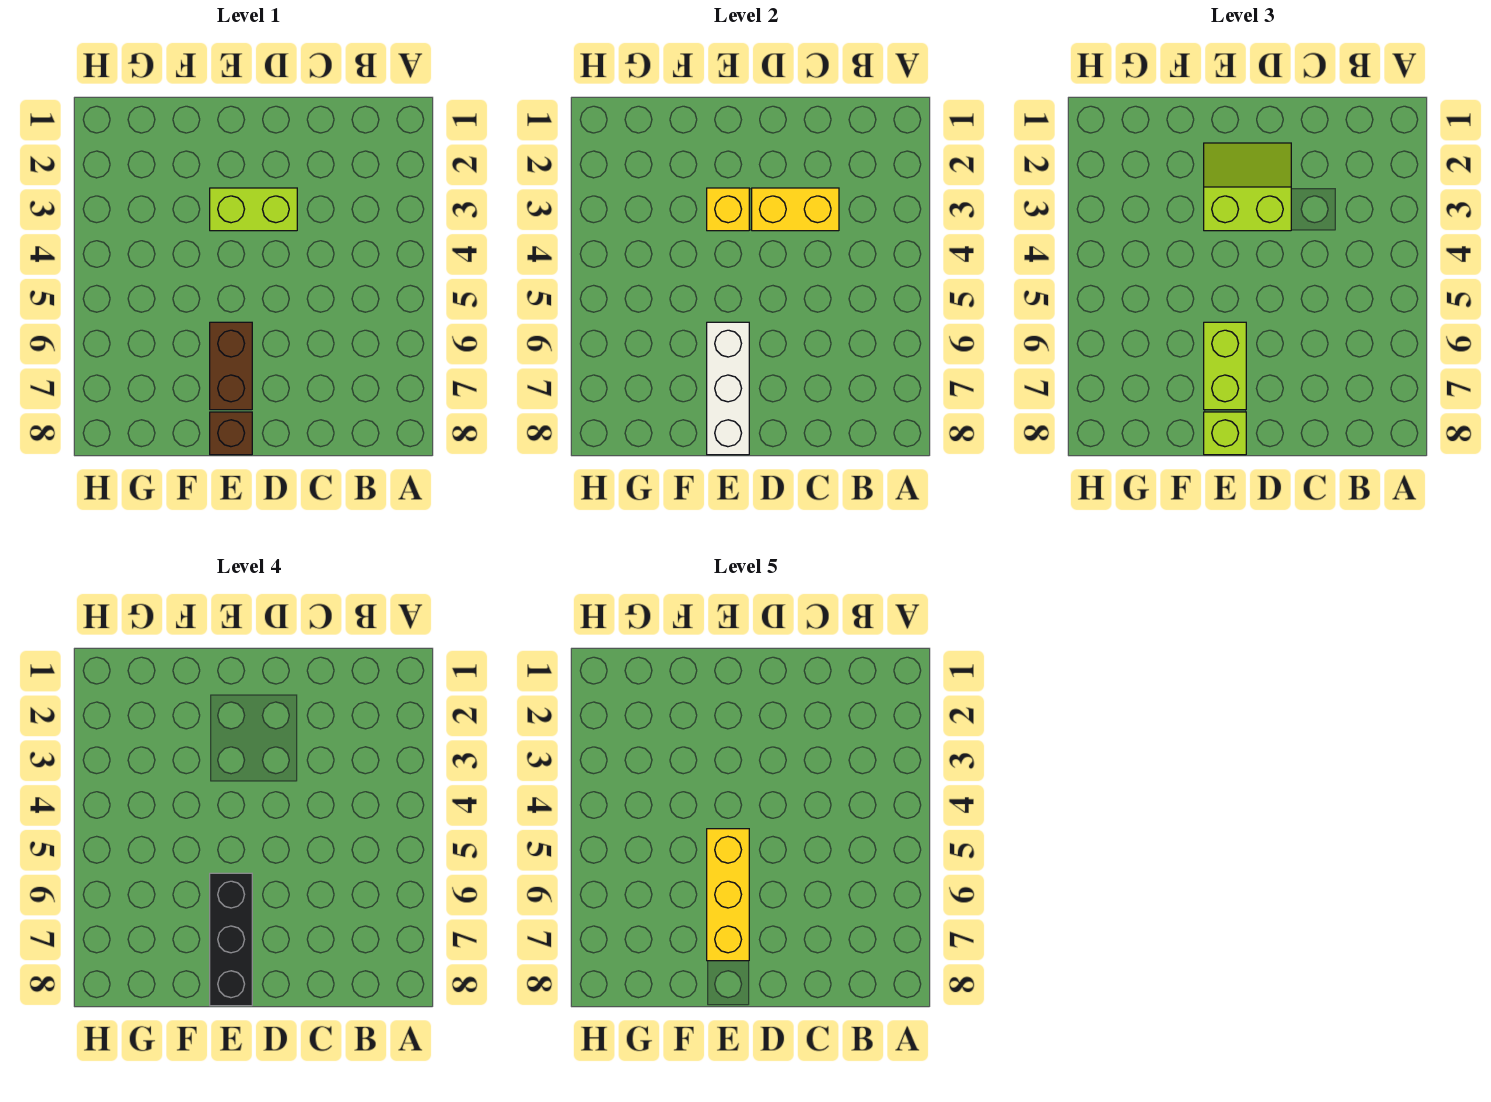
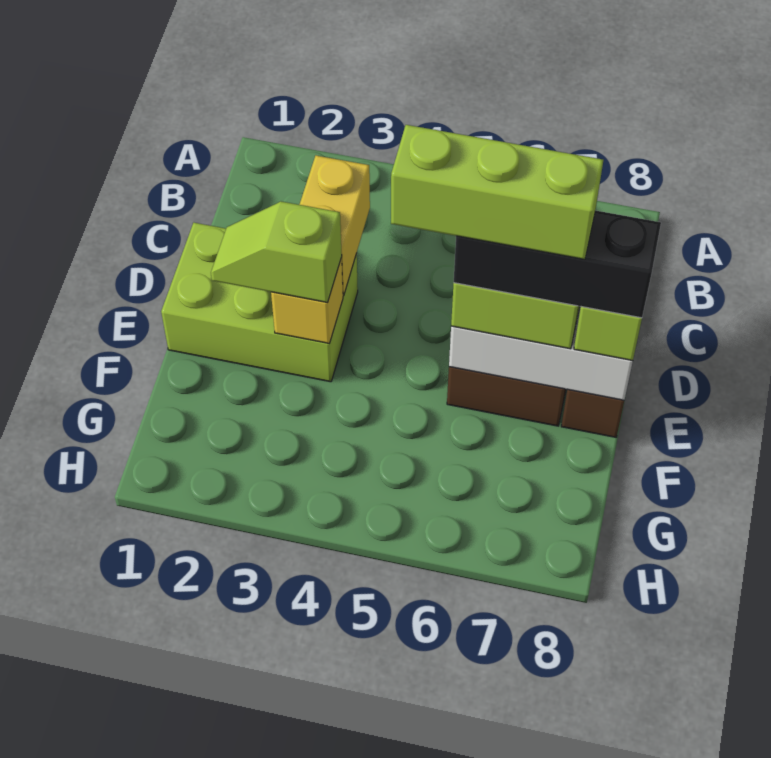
lime 2x2 slope [1204,143,1291,231] -> lime 1x2 slope [211,201,342,303]
lime 1x2 brick [210,188,297,231] -> lime 2x3 brick [161,223,358,382]
yellow 1x3 brick [707,829,749,961] -> lime 1x3 brick [391,125,603,259]

